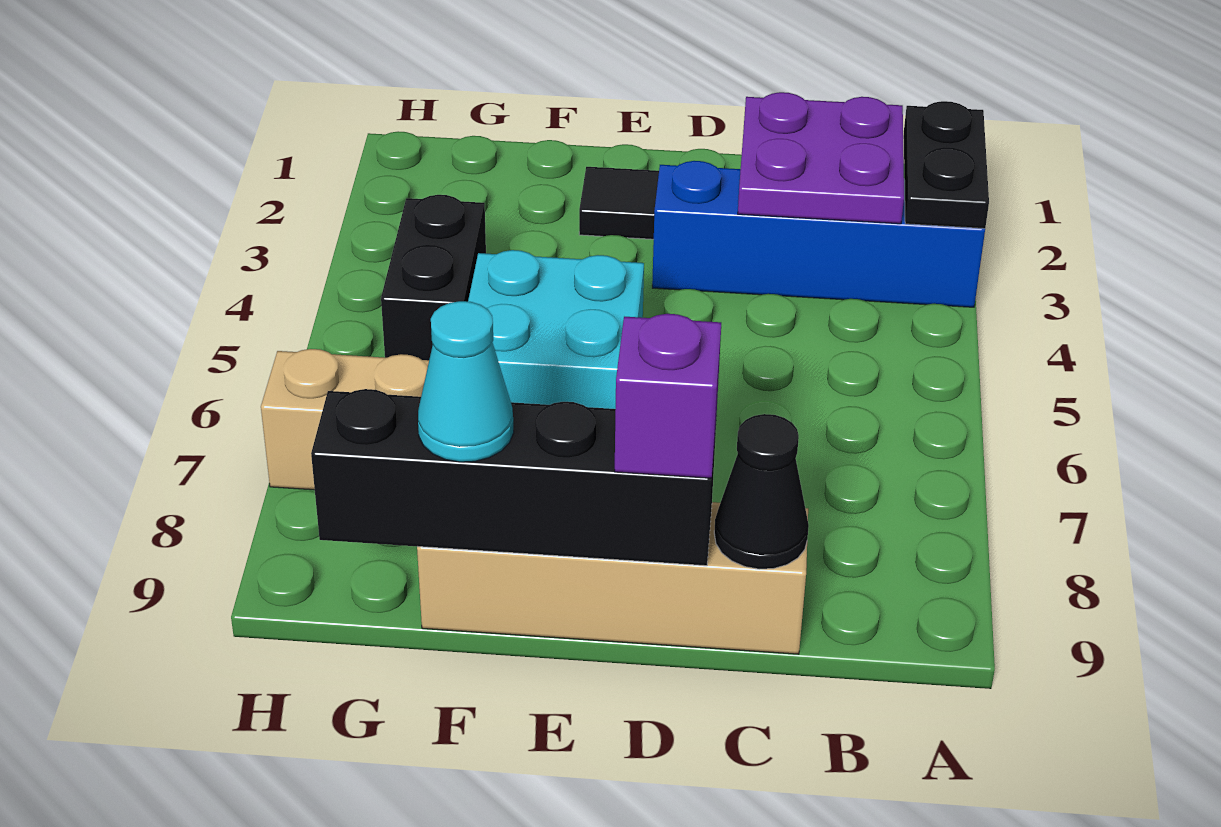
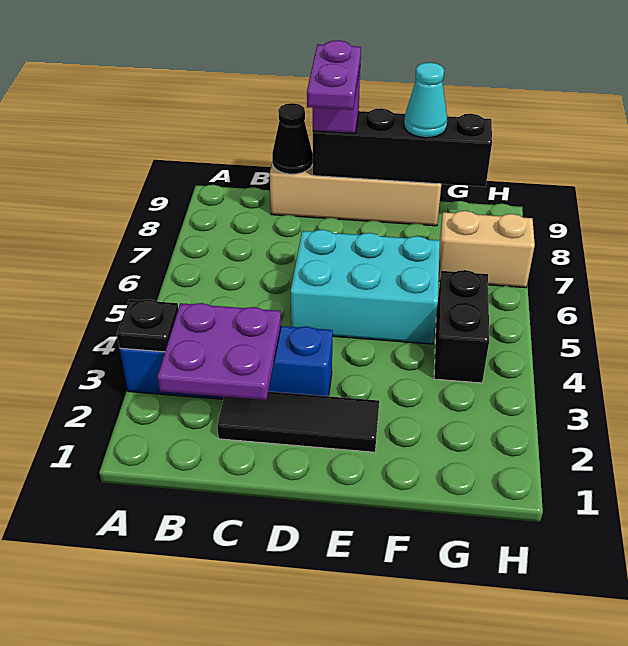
black 1x2 plate [904,101,989,229] -> black 1x1 plate [117,299,178,352]
none -> purple 1x2 plate [307,40,361,110]
cyan 2x2 brick [468,250,644,409] -> cyan 2x3 brick [291,230,440,344]

